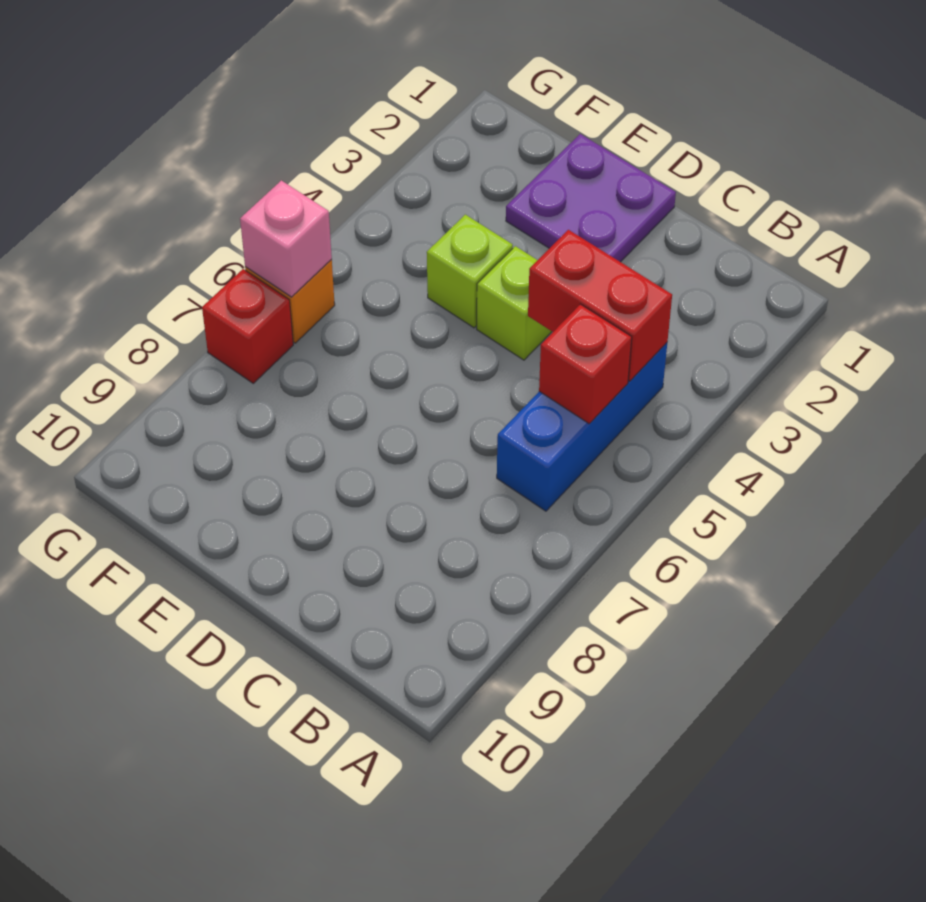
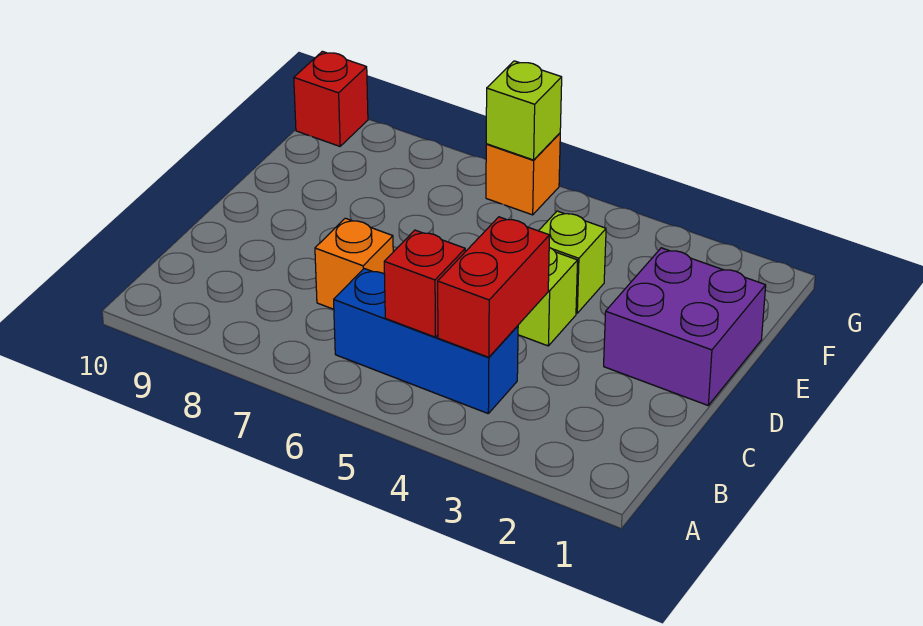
none -> orange 1x1 brick [315,218,393,309]
purple 2x2 plate [506,134,676,262] -> purple 2x2 brick [604,248,766,405]
pink 1x1 brick [240,180,332,297] -> lime 1x1 brick [486,61,562,160]
red 1x1 brick [202,269,293,383] -> red 1x1 brick moved to [294,51,368,146]

